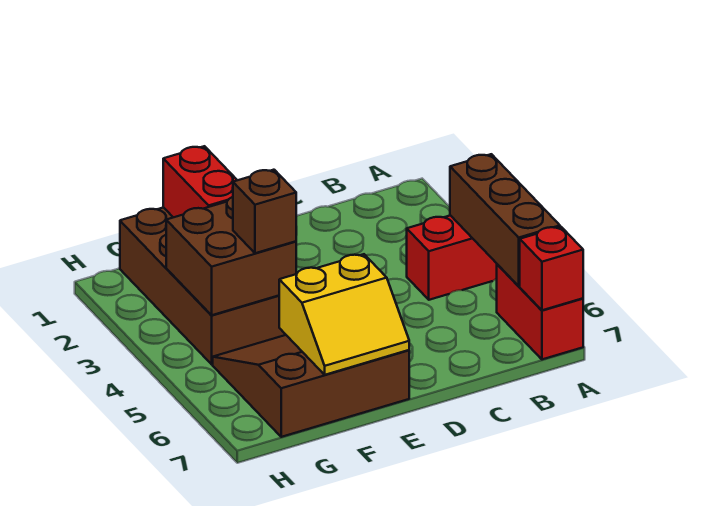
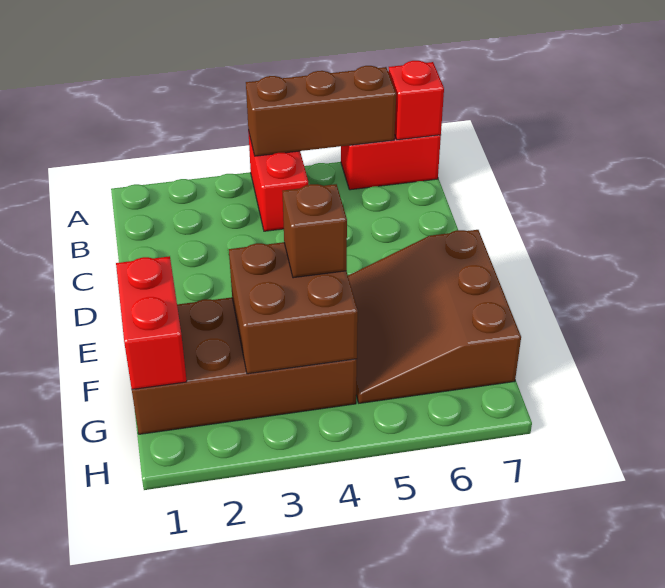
yellow 2x2 slope [279,254,409,375] -> none
red 1x2 brick [163,146,237,217] -> red 1x2 brick turned to [116,256,187,389]

